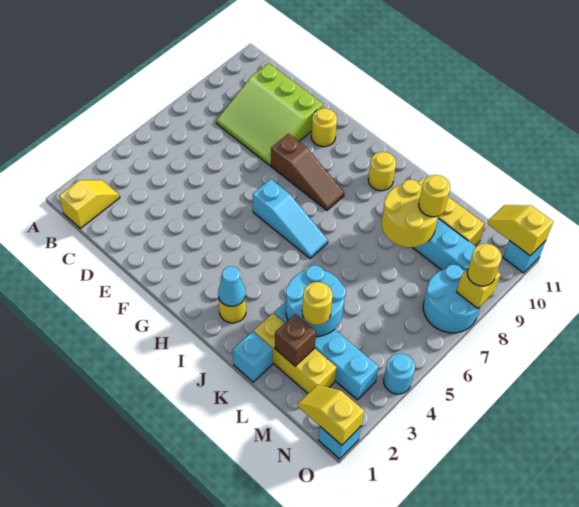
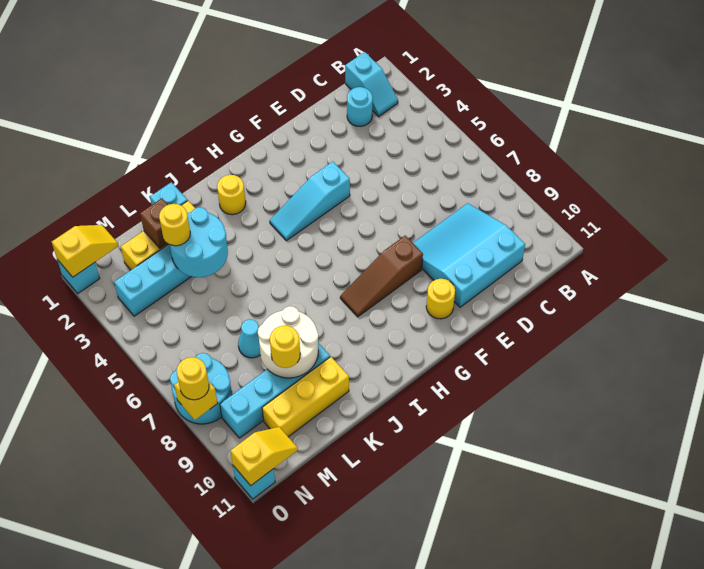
yellow 1x2 slope [59,180,120,228] -> cyan 1x2 slope [345,52,398,116]
lime 3x3 slope [216,63,323,165] -> cyan 3x3 slope [413,203,525,307]
cyan 1x3 slope [253,179,328,258] -> cyan 1x3 slope moved to [270,162,350,241]
cyan 1x1 cone [218,266,246,306] -> cyan 1x1 cone moved to [238,319,261,358]
yellow 1x1 round brick [368,152,396,191] -> none
yellow 2x2 round brick [382,179,438,247] -> white 2x2 round brick [258,306,318,378]
cyan 1x1 round brick [384,353,415,394] -> cyan 1x1 round brick moved to [347,87,373,127]

